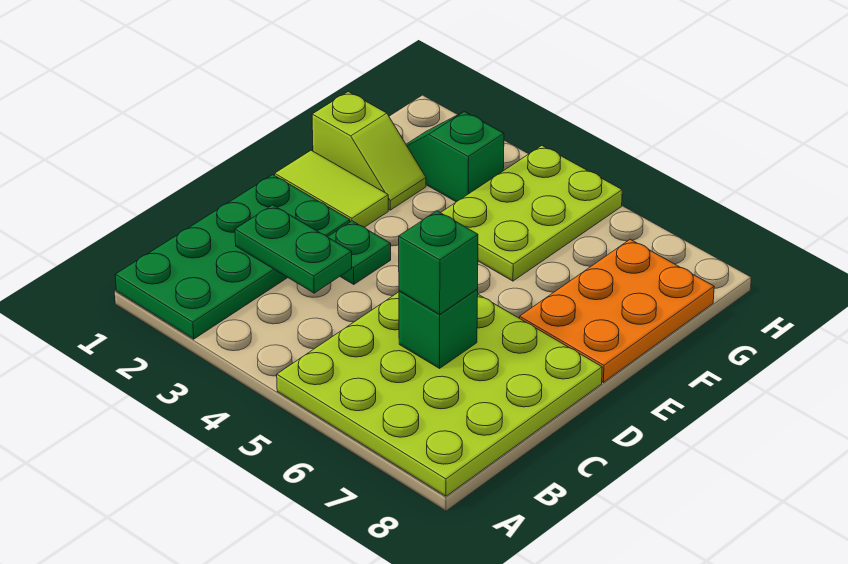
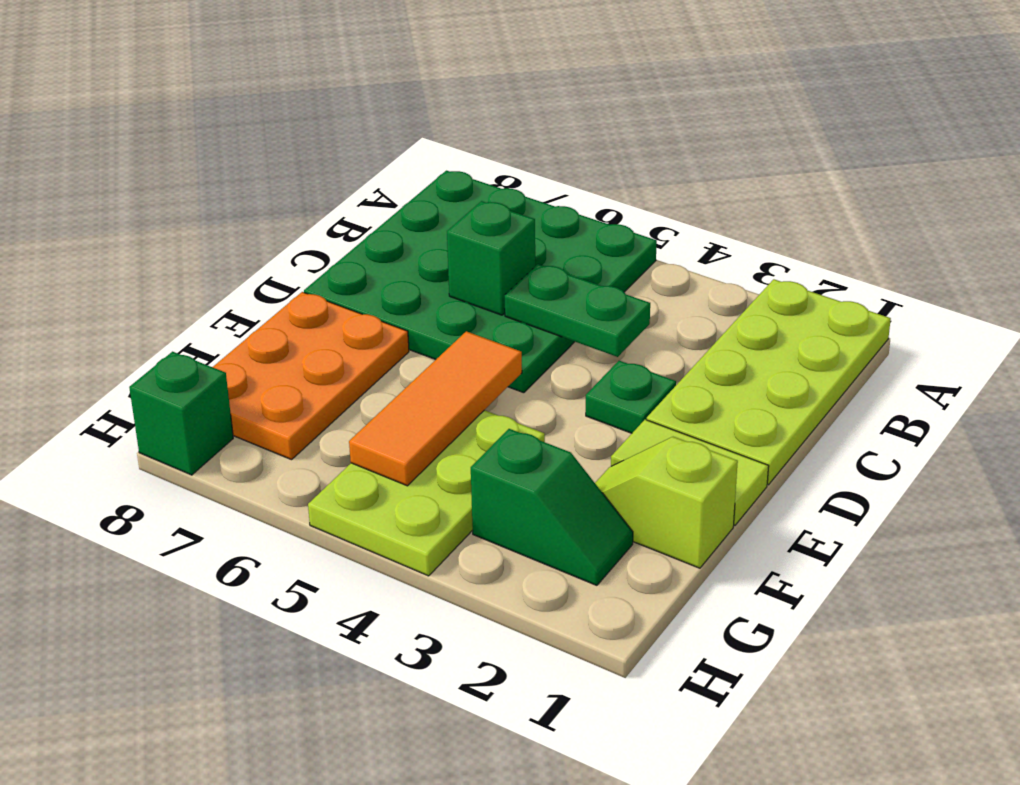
green 2x4 plate [115,175,350,339] -> lime 2x4 plate [647,279,891,485]
lime 4x4 plate [277,292,602,496] -> green 4x4 plate [304,171,657,393]
green 1x2 plate [235,205,352,293] -> green 1x2 plate moved to [505,264,650,357]
green 1x1 brick [399,211,478,314] -> green 1x1 brick moved to [129,352,233,475]
none -> orange 1x3 tile [349,331,522,486]

